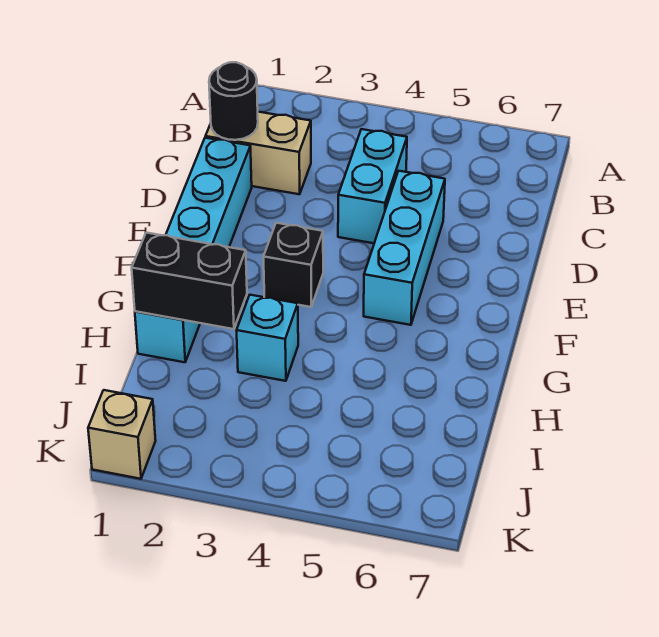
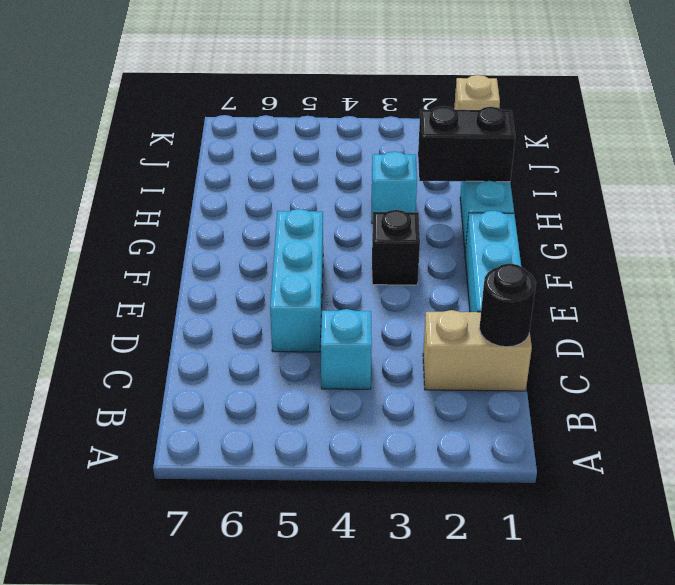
cyan 1x2 brick [338,129,407,243] -> cyan 1x1 brick [321,309,372,389]

